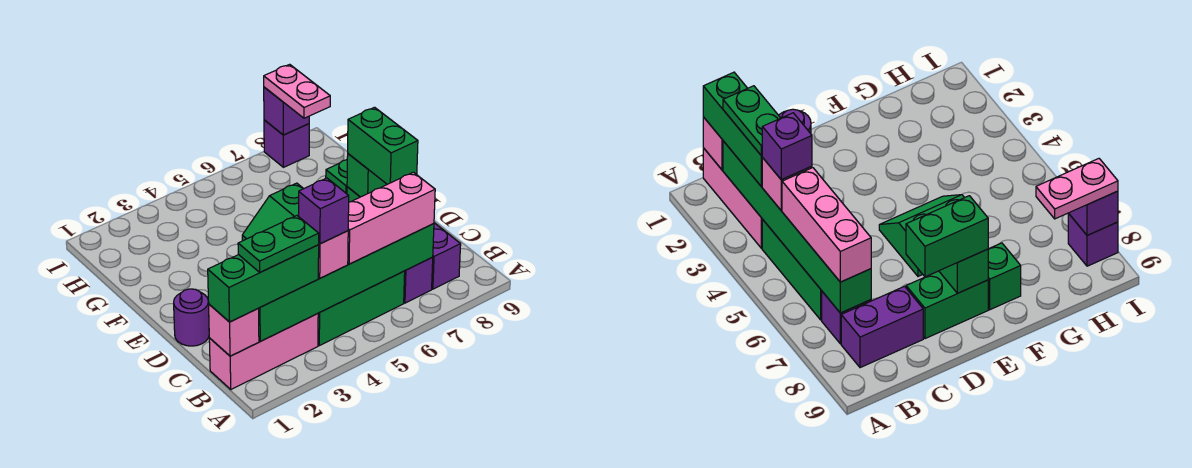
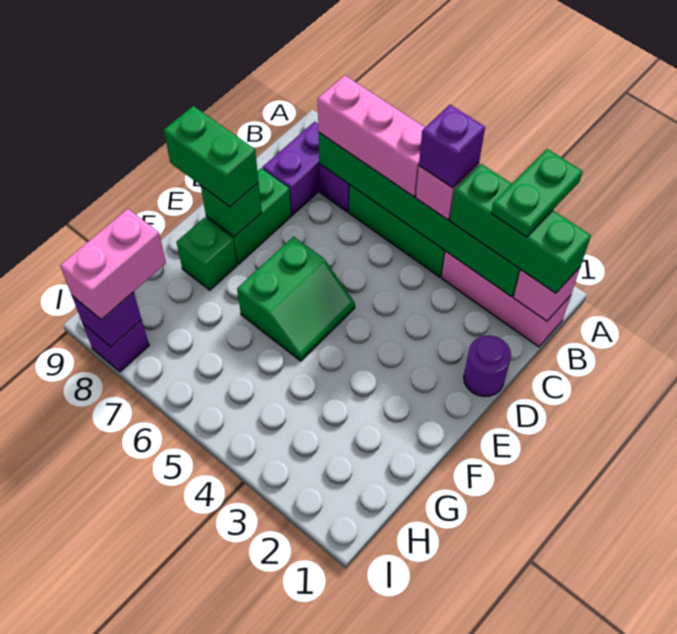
green 1x2 plate [238,216,319,272] -> green 1x2 plate turned to [491,149,583,237]
green 1x2 brick [348,107,418,184] -> green 1x2 brick turned to [164,106,258,207]
pink 1x2 plate [264,64,330,118] -> pink 1x2 brick [60,209,166,320]

